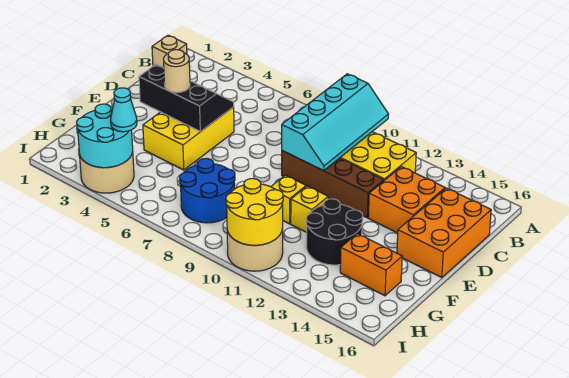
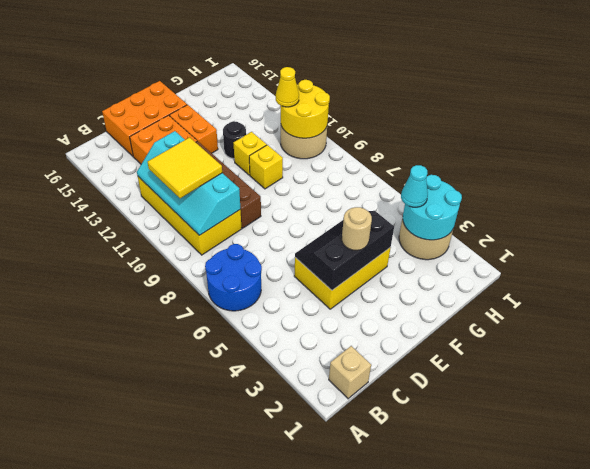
cyan 2x4 slope [282,74,389,171] -> cyan 2x4 slope turned to [137,131,240,235]
none -> yellow 2x2 tile [148,137,222,198]
black 2x3 slope [139,65,234,132] -> black 2x3 slope turned to [295,211,394,290]
black 2x2 round brick [306,199,363,265] -> black 1x1 round brick [223,121,246,159]
blue 2x2 round brick [180,158,235,223] -> blue 2x2 round brick moved to [205,244,262,311]
orange 1x2 brick [340,234,402,296] -> orange 1x2 brick moved to [170,105,218,153]
none -> yellow 1x1 cone [276,67,299,107]

